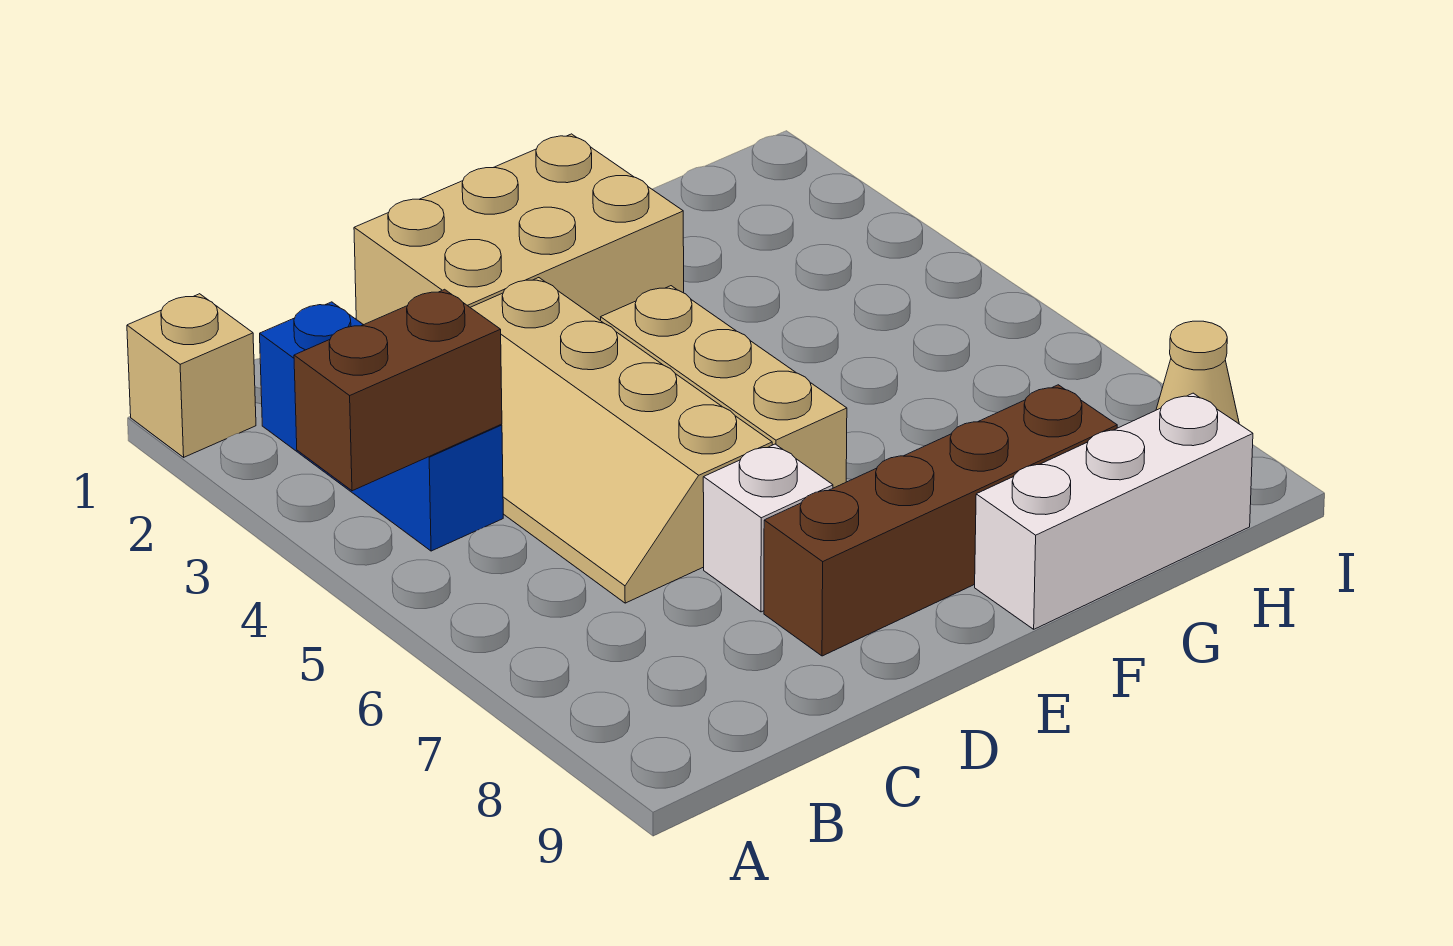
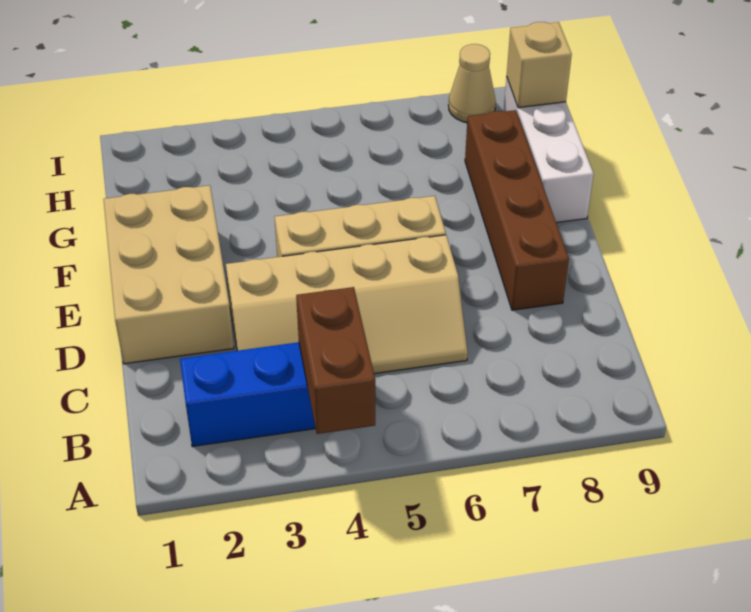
tan 1x1 brick [127,294,256,457] -> tan 1x1 brick moved to [507,22,572,108]
white 1x1 brick [703,444,833,612] -> none

